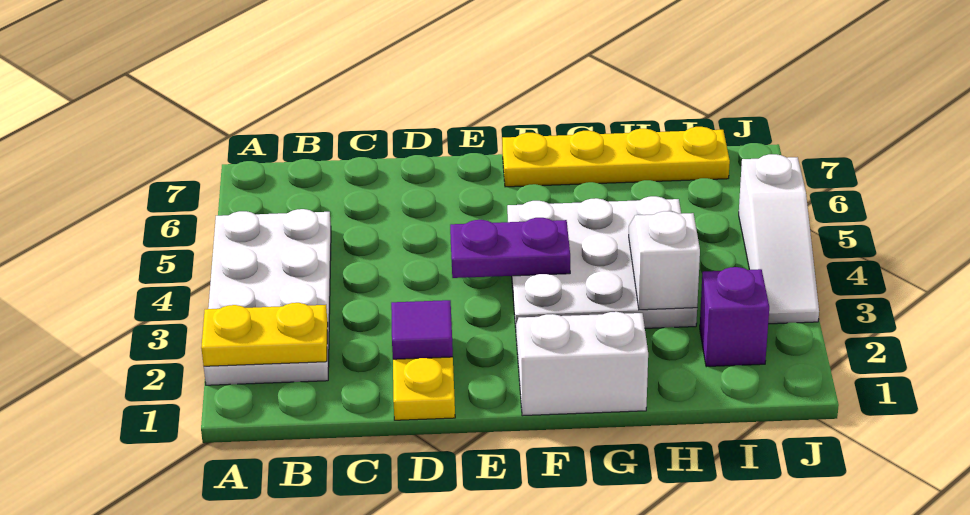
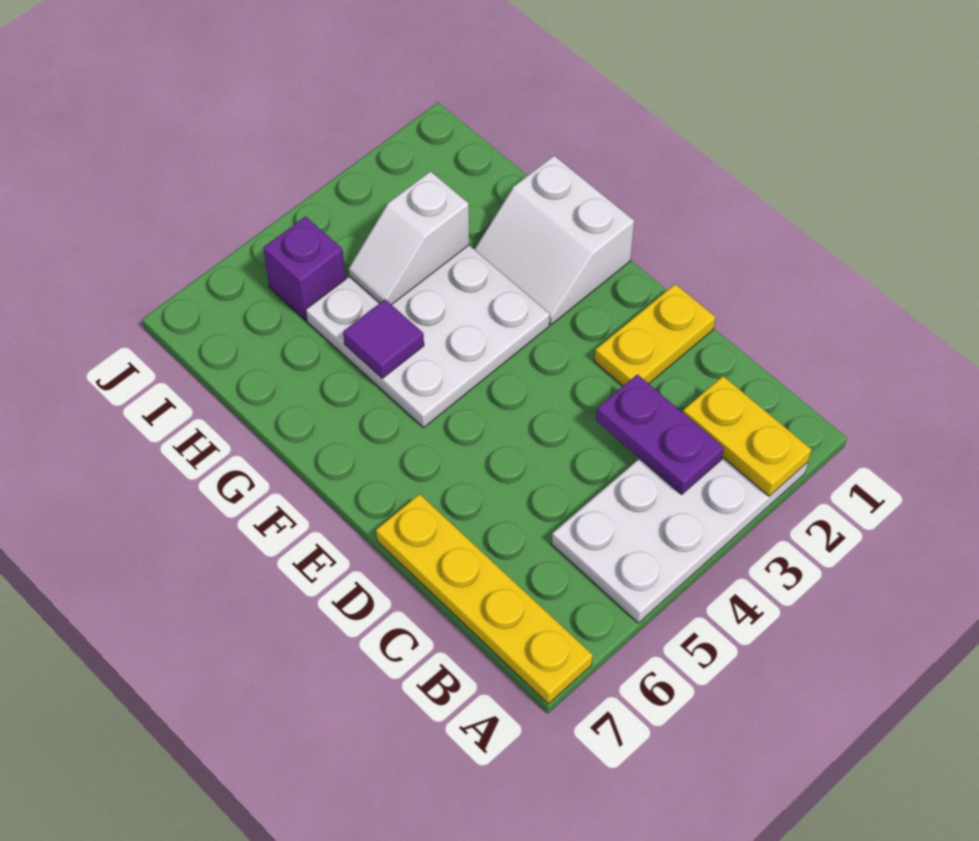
purple 1x1 tile [391,300,453,359] -> purple 1x1 tile moved to [343,299,424,378]
purple 1x2 plate [450,218,570,278] -> purple 1x2 plate moved to [596,374,724,494]
yellow 1x4 plate [502,127,730,187] -> yellow 1x4 plate moved to [376,494,593,704]
purple 1x1 brick [700,267,769,367] -> purple 1x1 brick moved to [263,217,346,320]
white 1x3 slope [739,154,819,324] -> none

